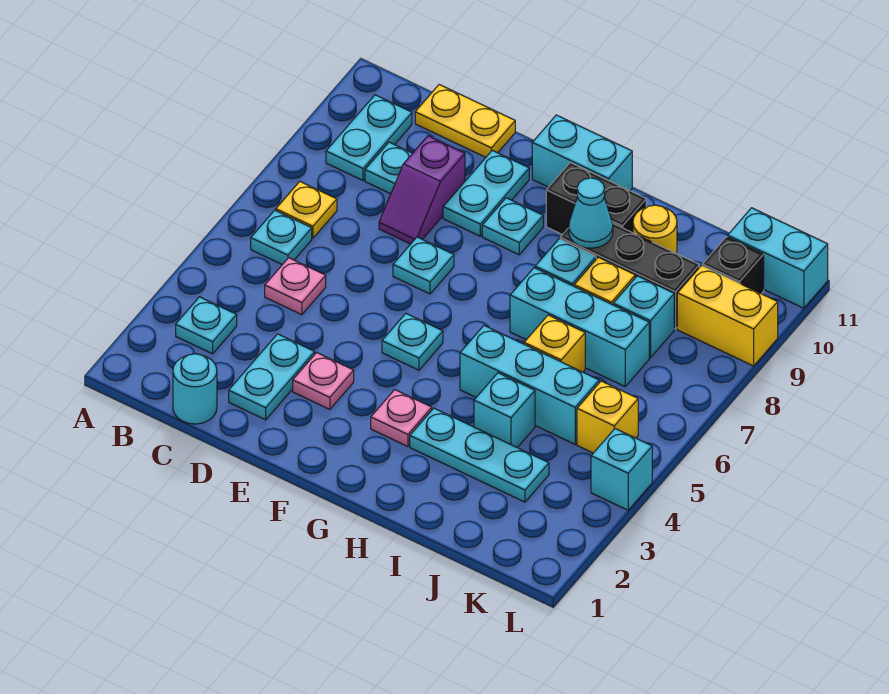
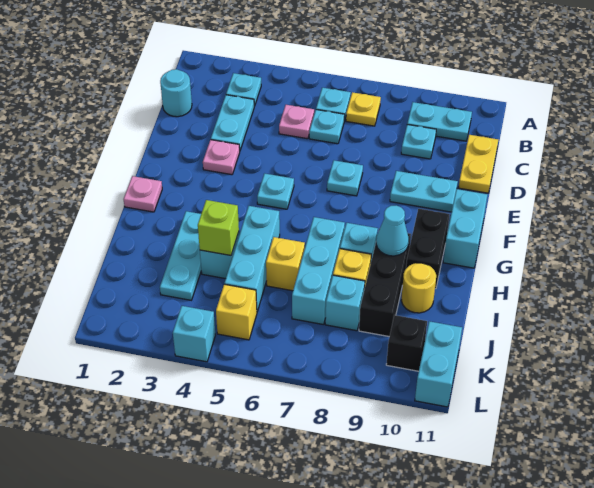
cyan 1x2 plate [229,334,315,420] -> cyan 1x2 plate turned to [211,95,254,150]
purple 1x2 slope [379,136,465,244] -> none
cyan 1x1 plate [482,198,543,255] -> cyan 1x1 plate moved to [309,110,344,144]
pink 1x1 plate [371,390,432,447] -> pink 1x1 plate moved to [124,176,162,212]
none -> lime 1x1 brick [198,200,239,256]
yellow 1x2 brick [677,266,778,366] -> none

